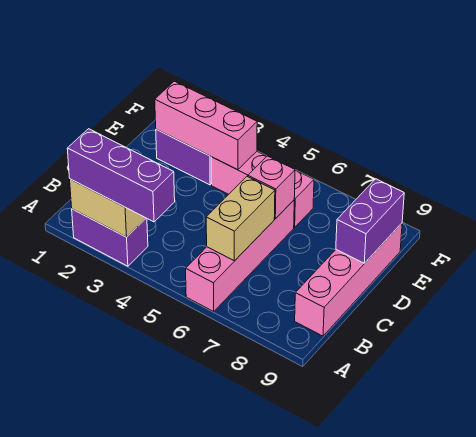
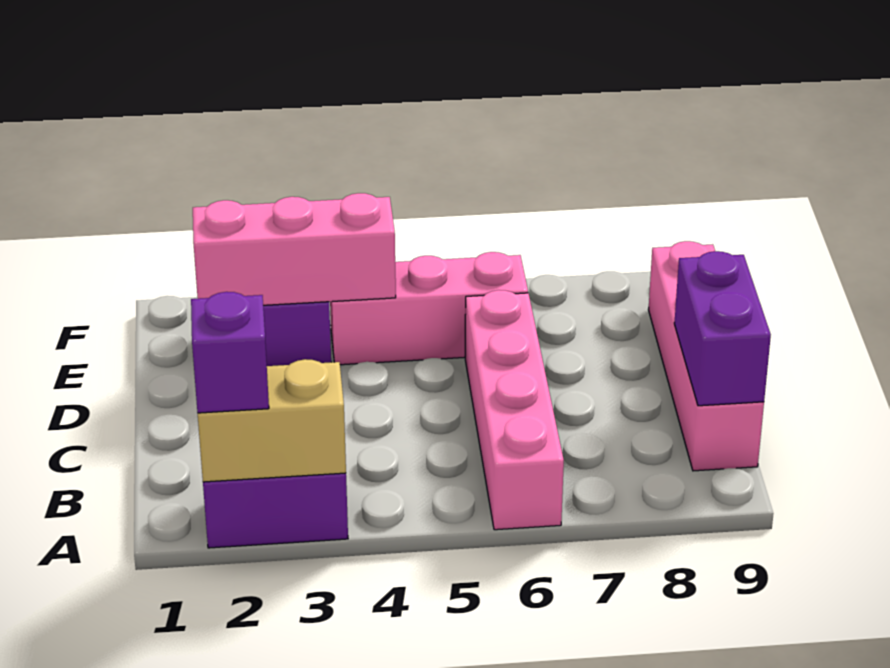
purple 1x3 brick [67,129,175,222] -> purple 1x1 brick [191,292,269,413]
tan 1x2 brick [206,177,275,261] -> none
pink 1x1 brick [248,156,295,219] -> none
purple 1x2 brick [336,179,404,263] -> purple 1x2 brick moved to [674,251,771,406]

